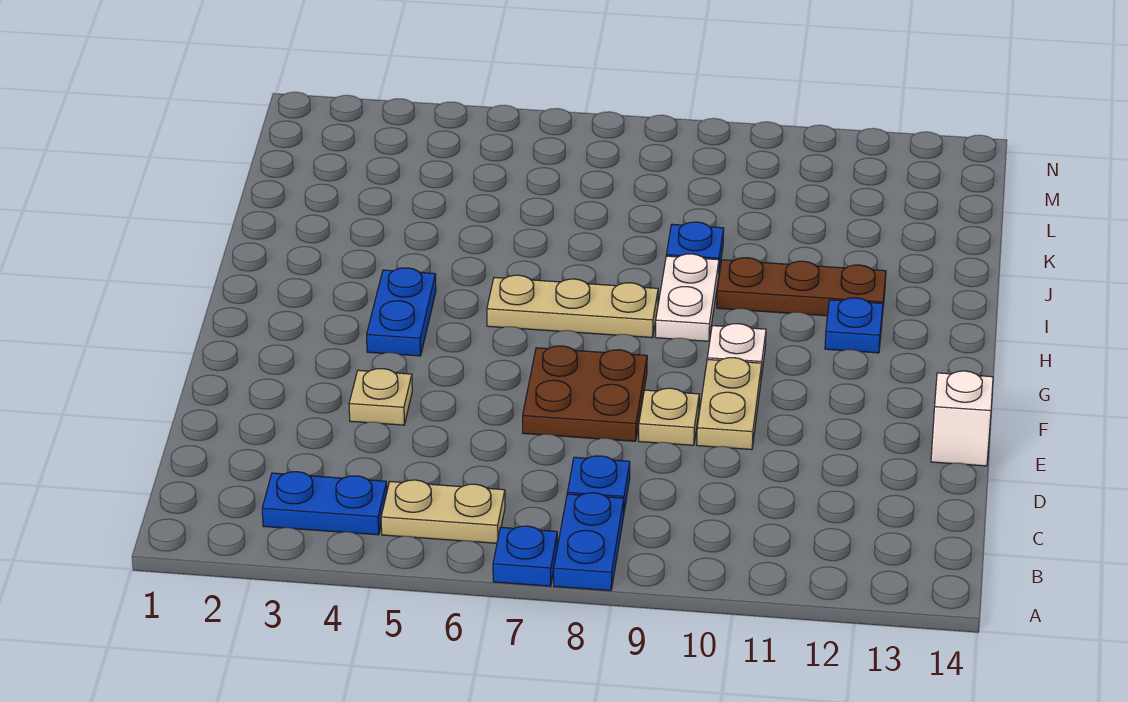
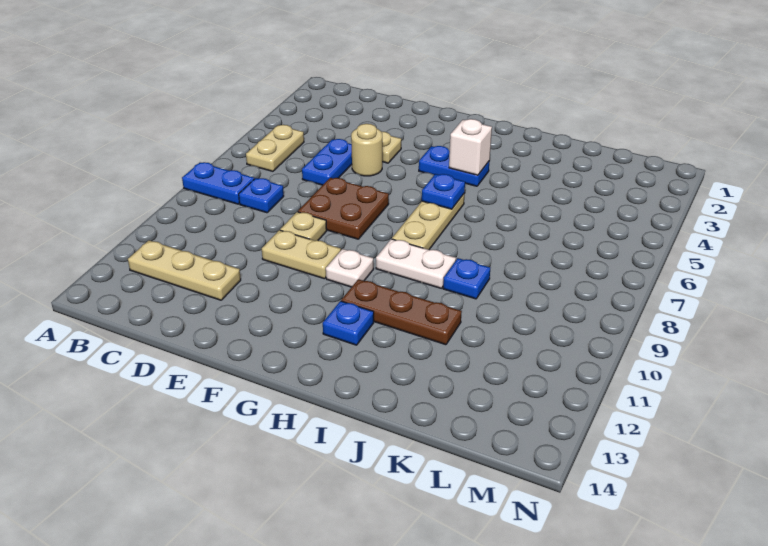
blue 1x1 plate [493,526,557,586] -> blue 1x1 plate moved to [422,174,465,209]
blue 1x2 plate [262,472,387,535] -> blue 1x2 plate moved to [302,139,352,185]
none -> tan 1x3 plate [128,240,241,300]
none -> tan 1x1 round brick [351,124,382,176]
white 1x1 brick [931,371,993,466] -> white 1x1 brick moved to [449,119,492,175]
brown 1x3 plate [717,258,886,316] -> brown 1x3 plate turned to [341,279,462,345]

